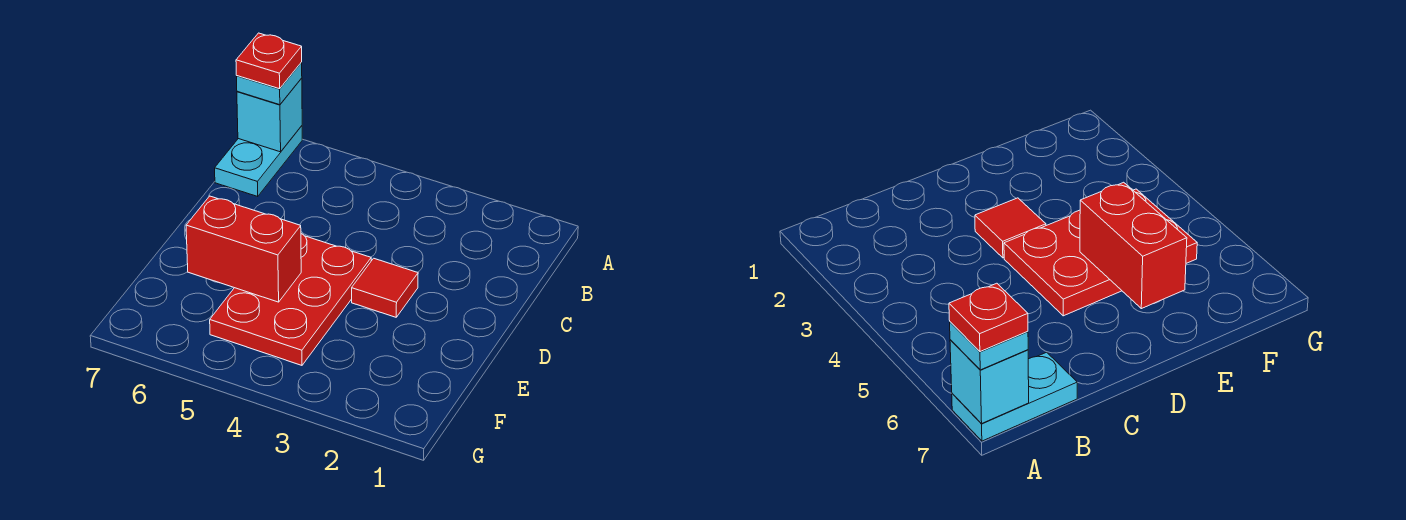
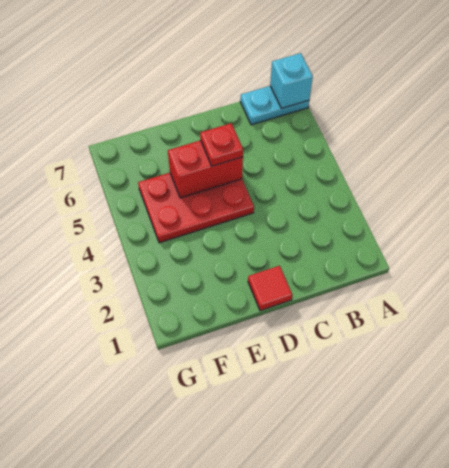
cyan 1x1 plate [237,63,302,105] -> none
red 1x1 plate [236,33,302,89] -> red 1x1 plate moved to [200,123,243,166]
red 1x1 tile [352,258,418,317] -> red 1x1 tile moved to [248,266,292,311]
red 1x2 brick [186,196,301,302] -> red 1x2 brick turned to [168,140,243,198]

